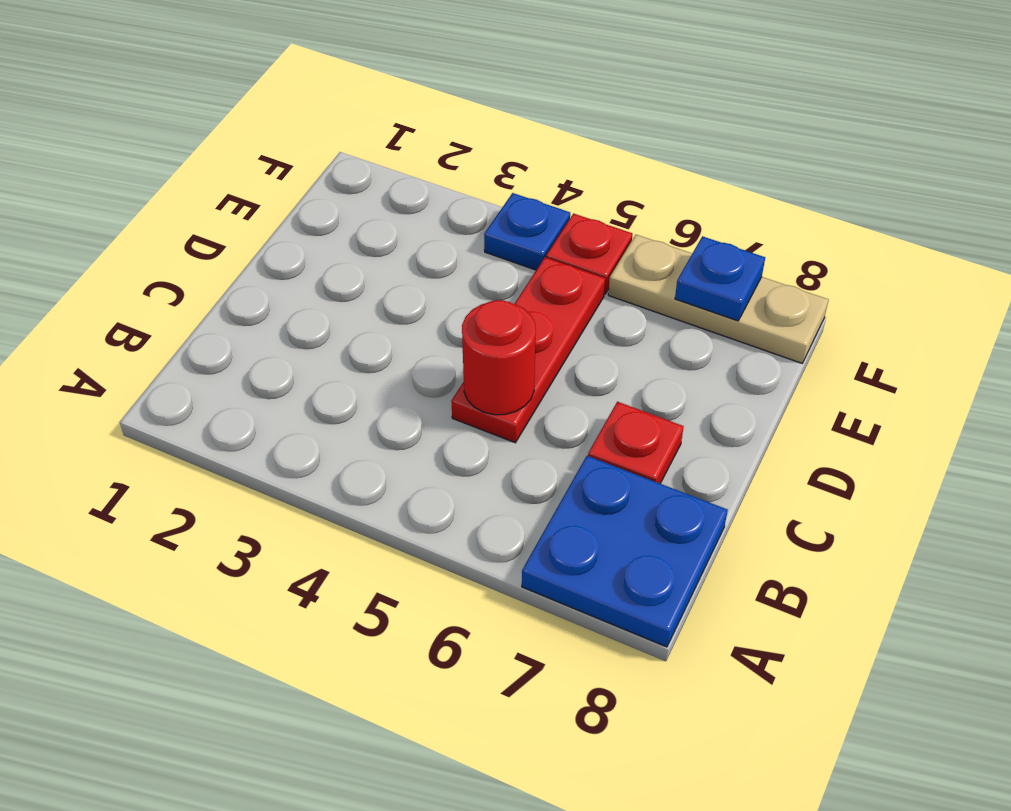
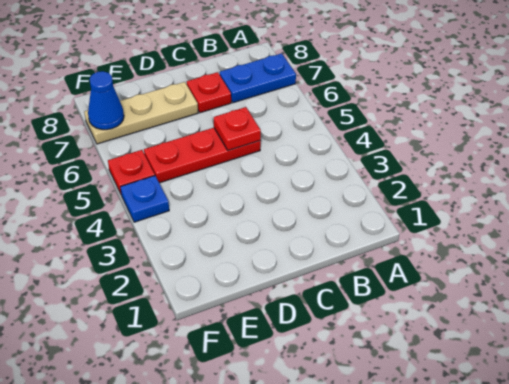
blue 2x2 plate [522,456,728,647] -> blue 1x2 plate [219,53,296,103]
red 1x1 round brick [462,300,536,415] -> red 1x1 plate [214,107,261,151]
tan 1x3 plate [608,235,828,363] -> tan 1x3 plate turned to [84,82,198,144]
blue 1x1 plate [675,236,765,321] -> blue 1x1 cone [88,71,124,130]

